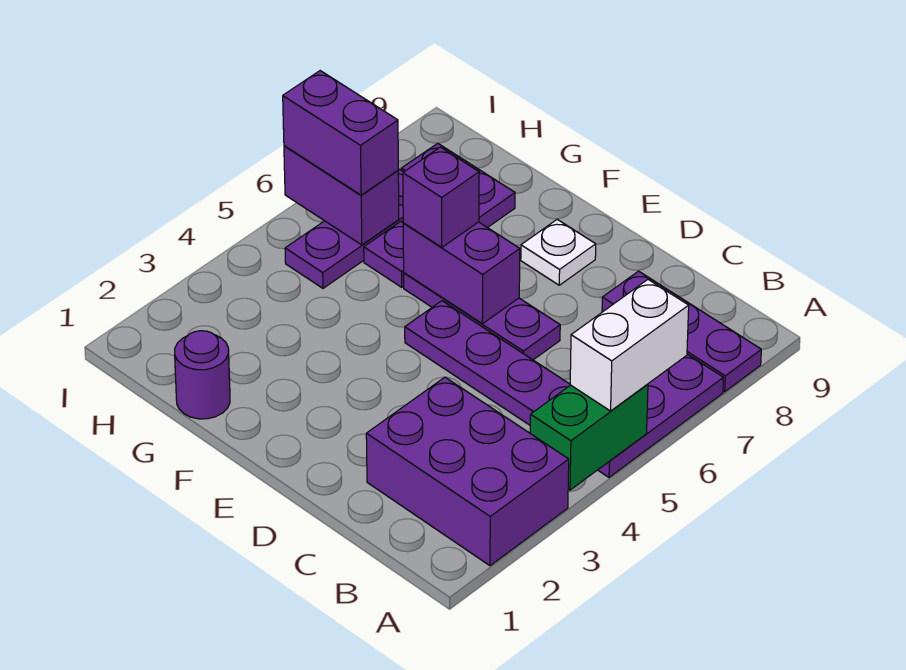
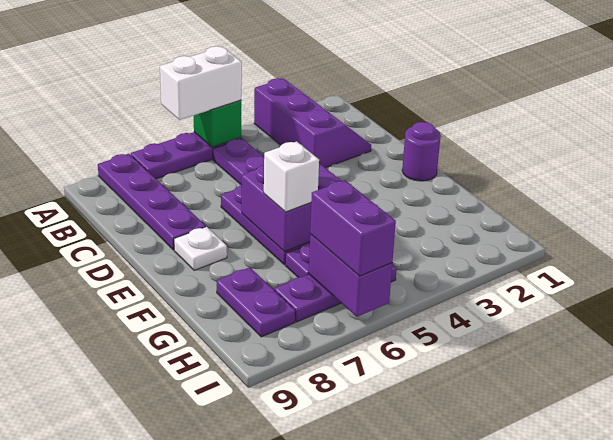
purple 2x3 brick [366,377,569,566] -> purple 2x3 slope [254,78,371,168]
green 1x2 brick [530,384,648,490] -> green 1x1 brick [194,100,241,147]
purple 1x3 plate [602,271,761,392] -> purple 1x4 plate [98,154,206,250]
purple 1x2 brick [403,222,520,324] -> purple 2x2 brick [242,163,341,252]
purple 1x1 brick [403,147,479,247] -> white 1x1 brick [264,141,319,212]
purple 1x1 round brick [175,331,230,419] -> purple 1x1 round brick moved to [402,122,441,181]

